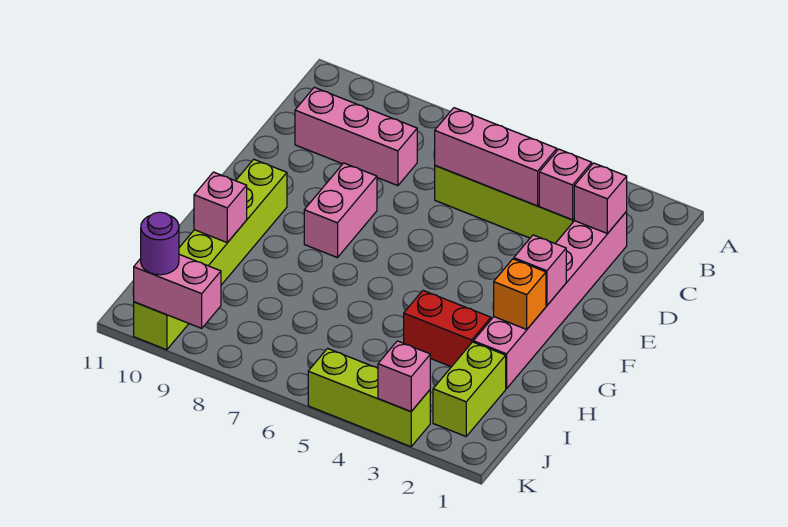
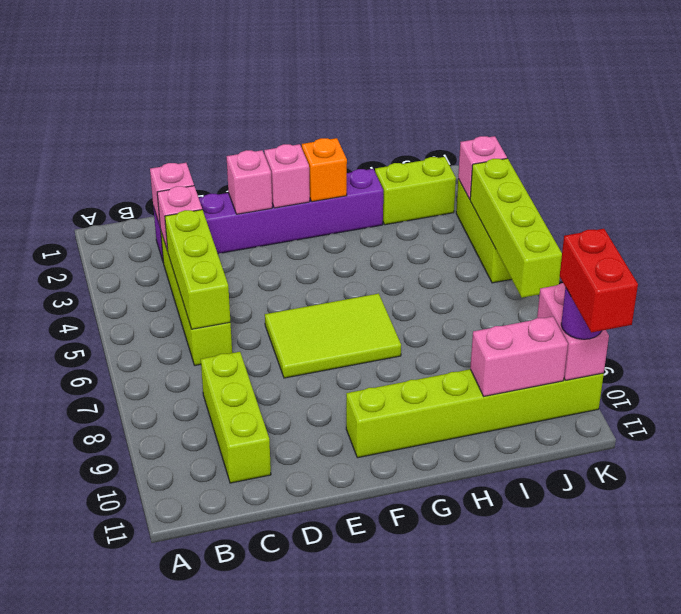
pink 1x6 brick [473,212,627,389] -> purple 1x6 brick [153,169,383,261]
pink 1x3 brick [435,108,557,206] -> lime 1x3 brick [165,210,230,329]
pink 1x3 brick [295,87,417,186] -> lime 1x3 brick [201,352,271,483]
none -> lime 2x3 tile [265,294,401,378]
pink 1x2 brick [304,163,377,258] -> pink 1x2 brick moved to [470,316,568,396]
red 1x2 brick [404,291,491,367] -> red 1x2 brick moved to [560,229,638,333]
pink 1x1 brick [194,172,247,243] -> pink 1x1 brick moved to [227,150,272,214]
none -> lime 1x4 brick [470,158,562,298]

